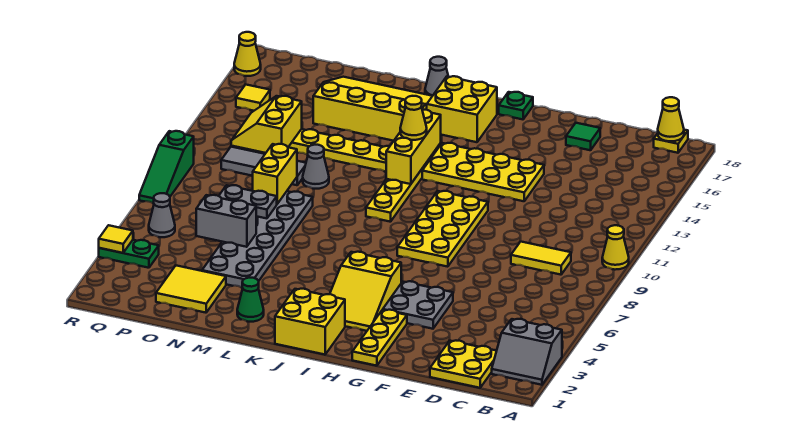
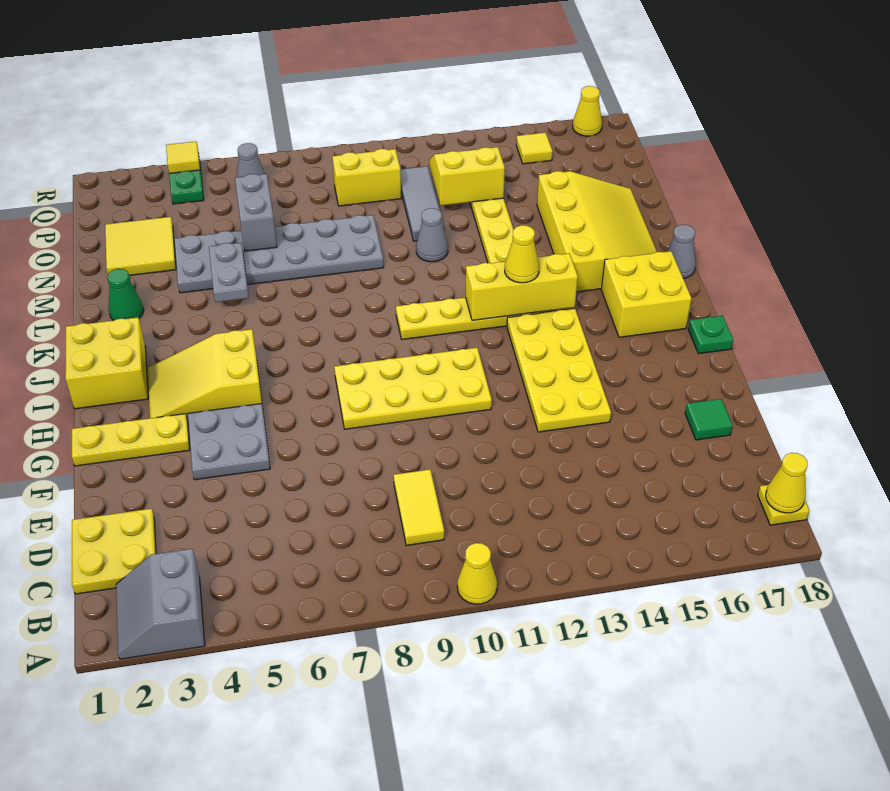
grey 1x2 plate [219,185,277,218] -> grey 1x2 plate moved to [209,243,249,302]
yellow 1x2 brick [253,144,297,204] -> yellow 1x2 brick moved to [332,149,401,206]
green 1x3 slope [139,131,194,203] -> none

